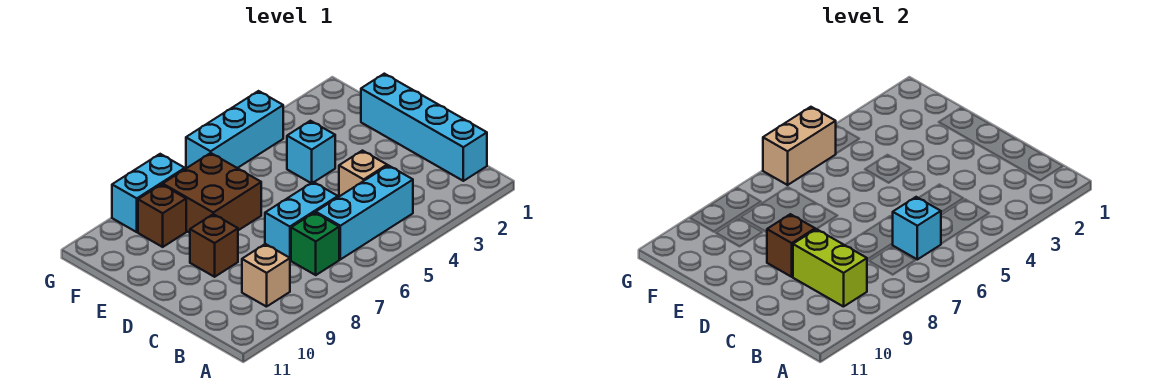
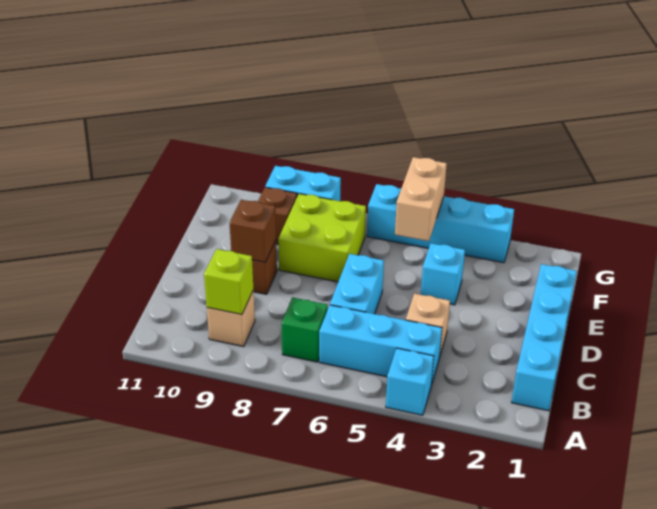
cyan 1x1 brick [892,197,941,259] -> cyan 1x1 brick moved to [386,348,434,415]
lime 1x2 brick [793,229,867,307] -> lime 1x1 brick [204,249,253,315]
cyan 1x2 brick [265,182,338,260] -> cyan 1x2 brick turned to [330,254,384,314]
brown 2x2 brick [163,153,261,233] -> lime 2x2 brick [278,194,366,282]
cyan 1x3 brick [186,91,283,168] -> cyan 1x4 brick [367,184,514,263]
tan 1x2 brick [763,107,836,185] -> tan 1x2 brick turned to [395,157,447,241]

